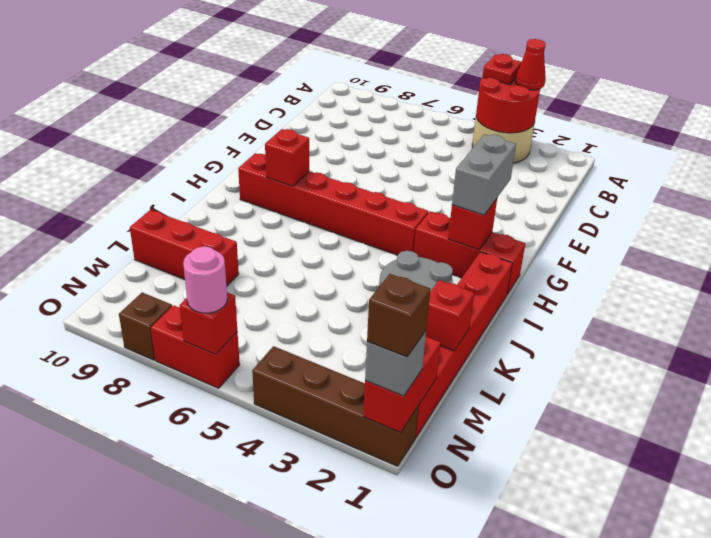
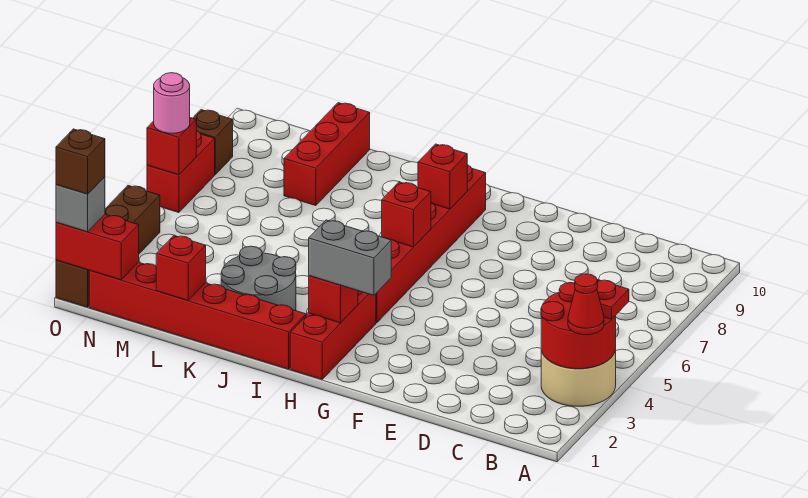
none -> red 1x1 brick [382,182,431,247]

